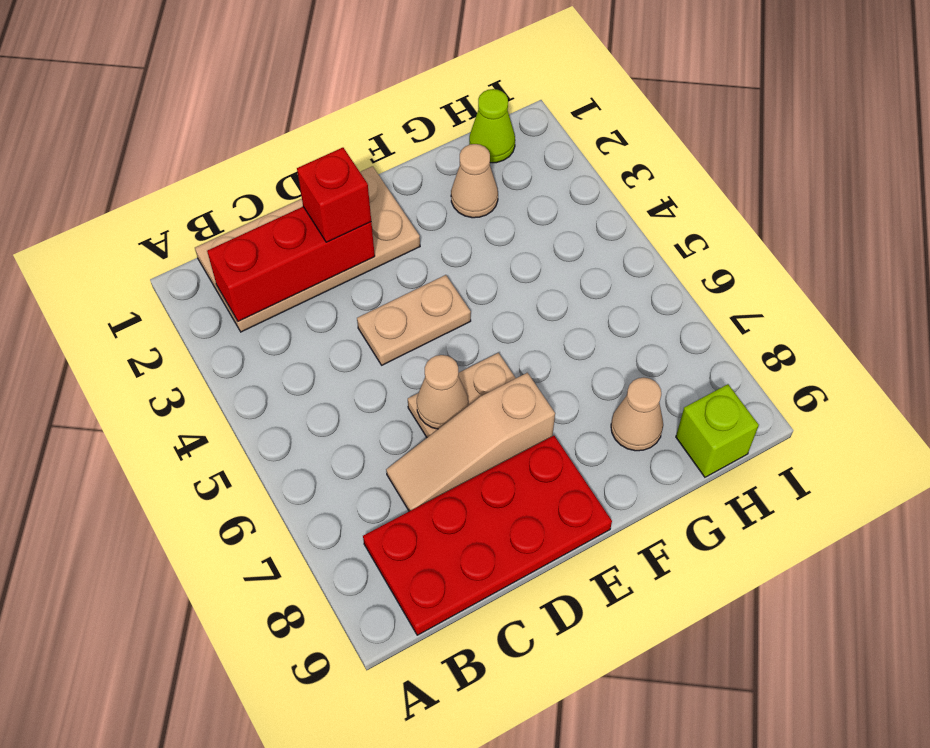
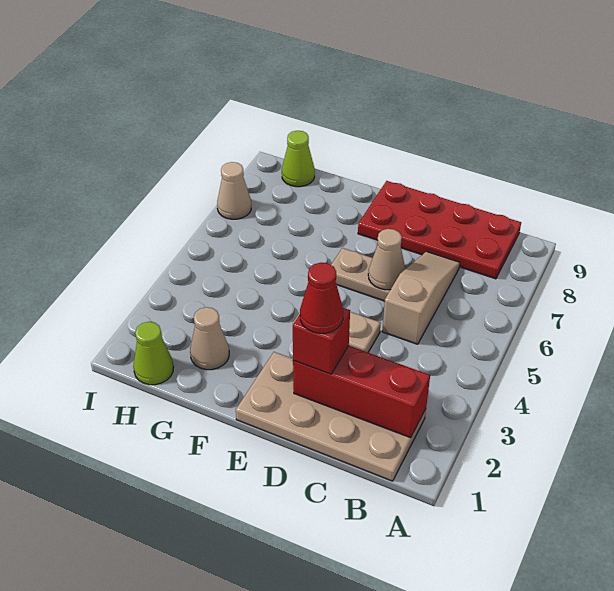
tan 1x3 slope [386,373,555,511] -> tan 1x3 slope turned to [382,252,460,344]
none -> red 1x1 cone [300,263,343,333]
tan 1x1 cone [611,378,663,451] -> tan 1x1 cone moved to [217,162,251,219]
lime 1x1 brick [676,384,759,477] -> lime 1x1 cone [282,131,315,187]

